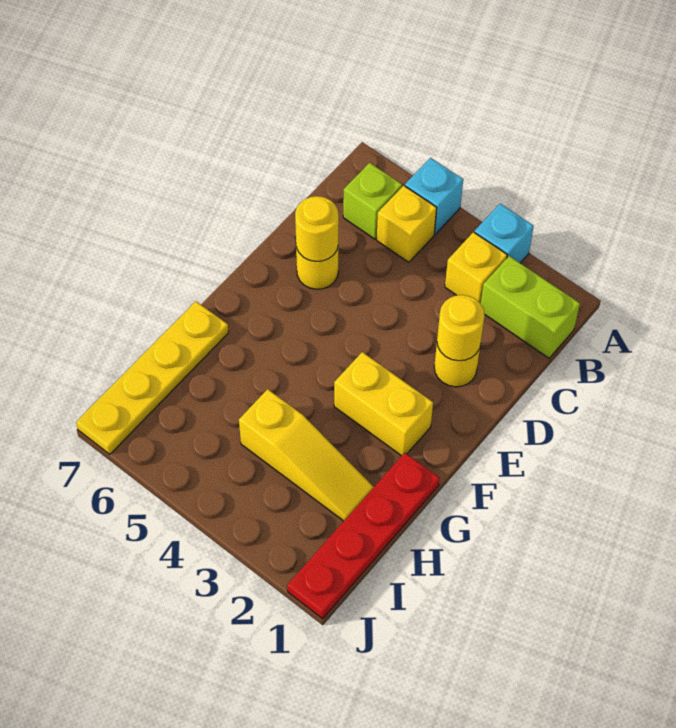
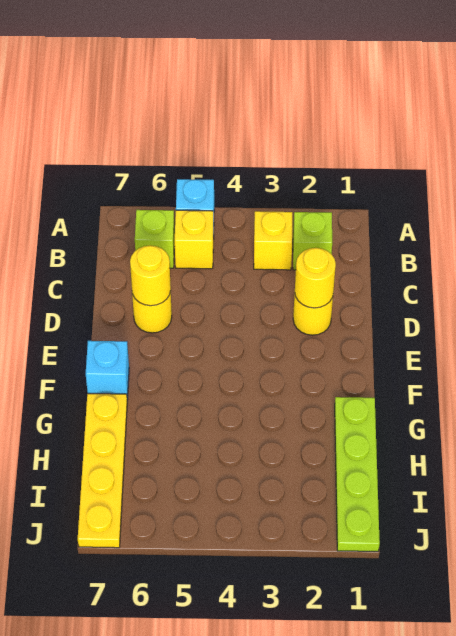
cyan 1x1 brick [474,204,534,263] -> cyan 1x1 brick moved to [86,341,129,400]
lime 1x2 brick [481,256,580,358] -> lime 1x1 brick [293,212,332,270]
yellow 1x2 brick [334,352,433,456] -> none
red 1x4 plate [287,453,440,619] -> lime 1x4 plate [335,397,380,551]
yellow 1x3 slope [239,389,374,521] -> none

